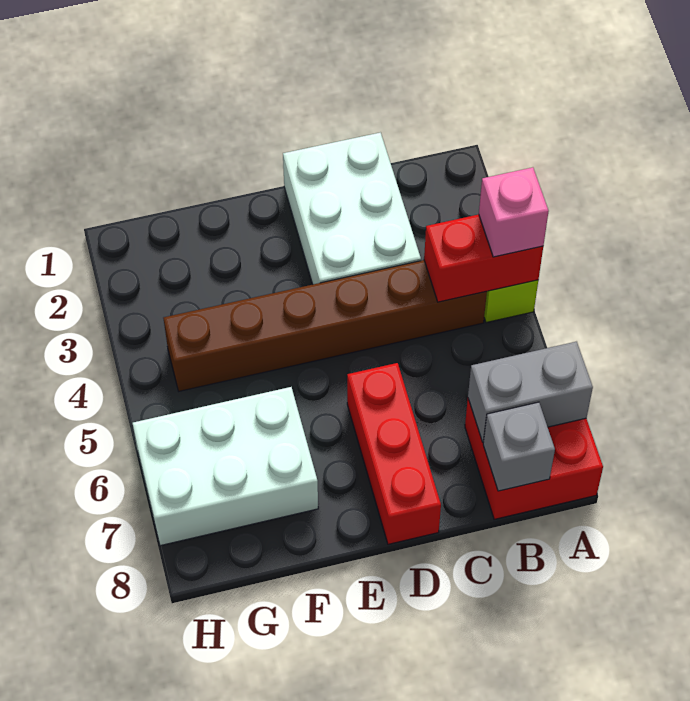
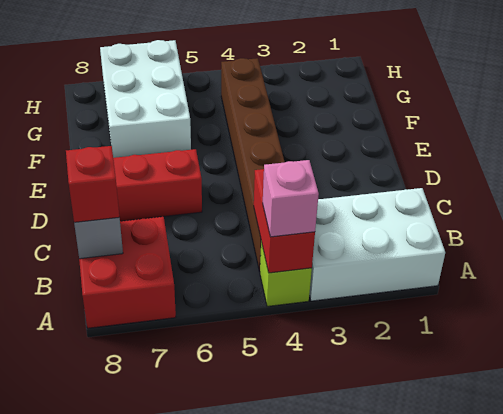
grey 1x2 brick [468,342,593,442] -> none
none -> red 1x1 brick [66,146,119,222]
white 2x3 brick [283,133,421,284] -> white 2x3 brick moved to [309,188,445,301]

